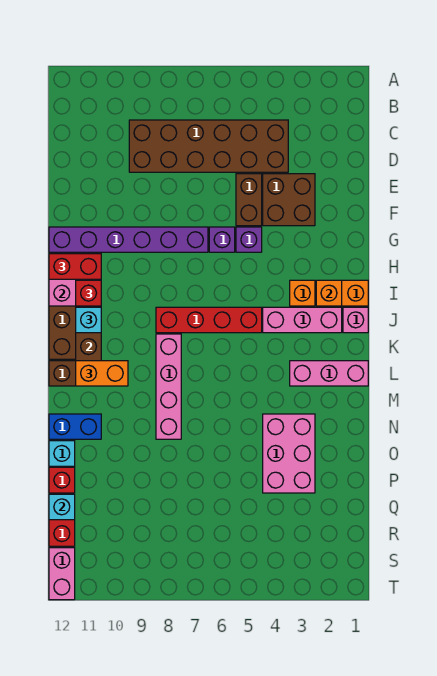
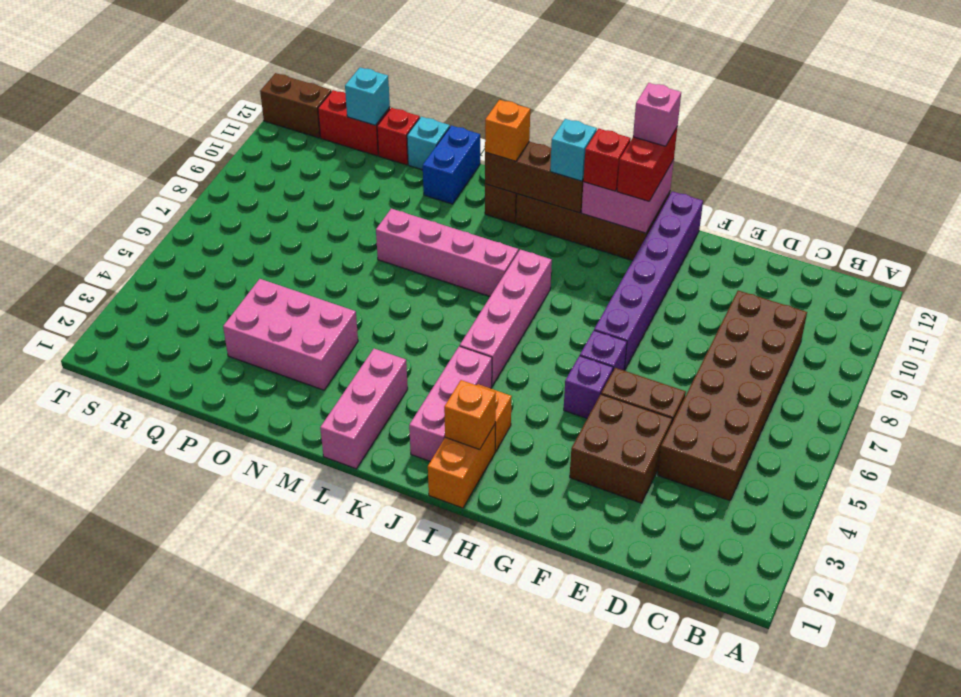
pink 1x1 brick [343,307,368,333] -> pink 1x1 brick moved to [633,83,681,146]
red 1x4 brick [156,307,262,333] -> pink 1x4 brick [460,250,552,386]
orange 1x2 brick [76,361,128,386] -> orange 1x1 brick [485,100,530,161]
pink 1x2 brick [49,548,75,600] -> brown 1x2 brick [260,73,331,138]

